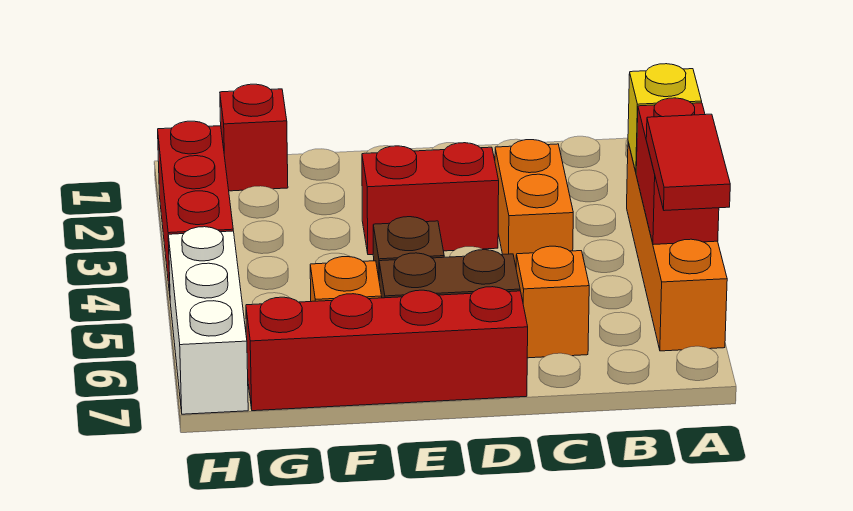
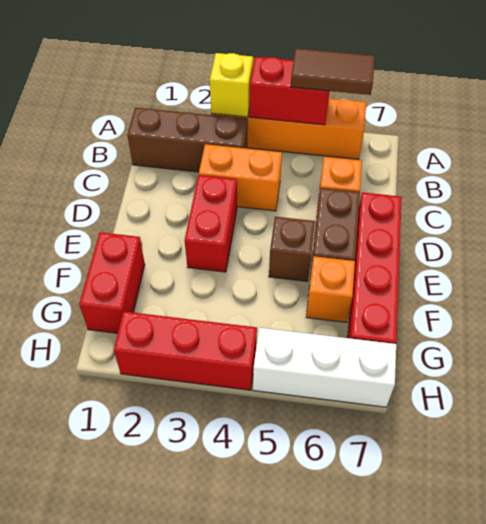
red 1x2 tile [646,114,730,211] -> brown 1x2 tile [291,48,375,95]
none -> brown 1x3 brick [127,108,248,172]
red 1x1 brick [220,84,288,191] -> red 1x2 brick [79,232,145,333]

